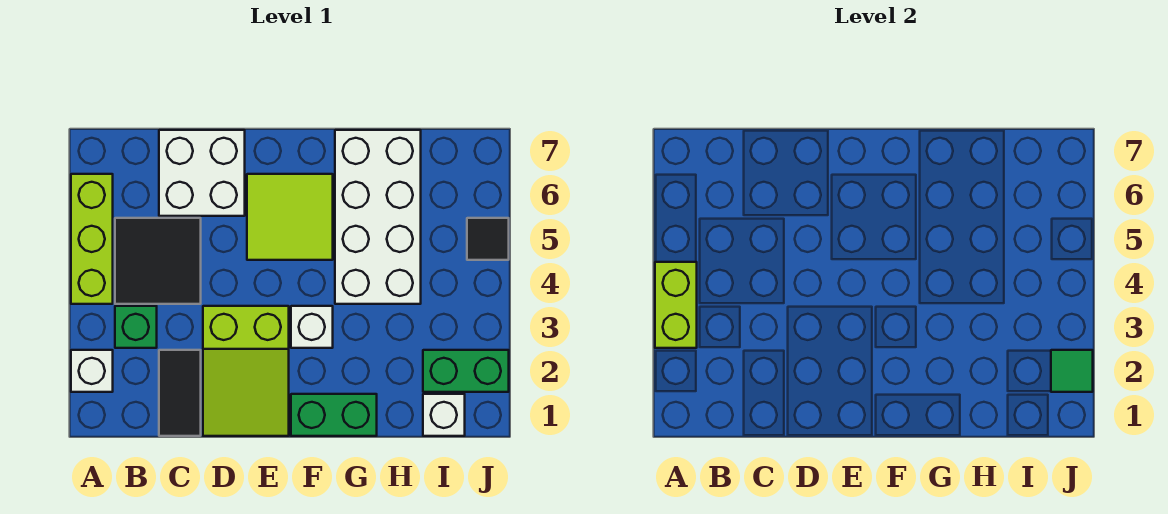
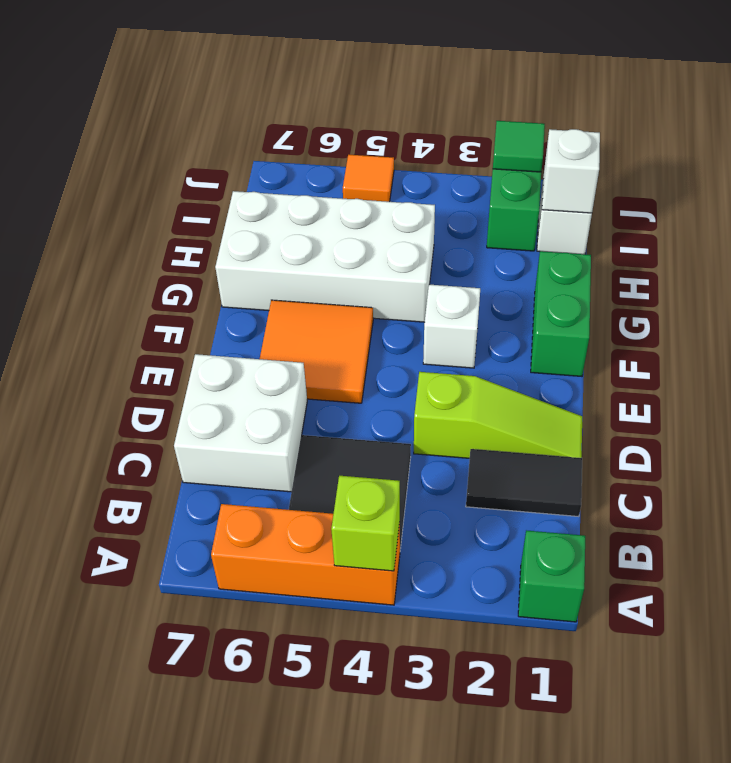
white 1x1 brick [71,350,113,392] -> white 1x1 brick moved to [542,129,600,213]
lime 1x2 brick [655,262,697,348] -> lime 1x1 brick [331,476,400,571]
lime 1x3 brick [71,174,113,304] -> orange 1x3 brick [211,504,400,605]
green 1x1 brick [115,306,157,348] -> green 1x1 brick moved to [518,530,585,622]
lime 2x3 slope [203,306,289,436] -> lime 1x3 slope [414,372,582,458]
lime 2x2 tile [247,174,333,260] -> orange 2x2 tile [260,300,373,403]
black 1x1 tile [467,218,509,260] -> orange 1x1 tile [343,155,394,202]

